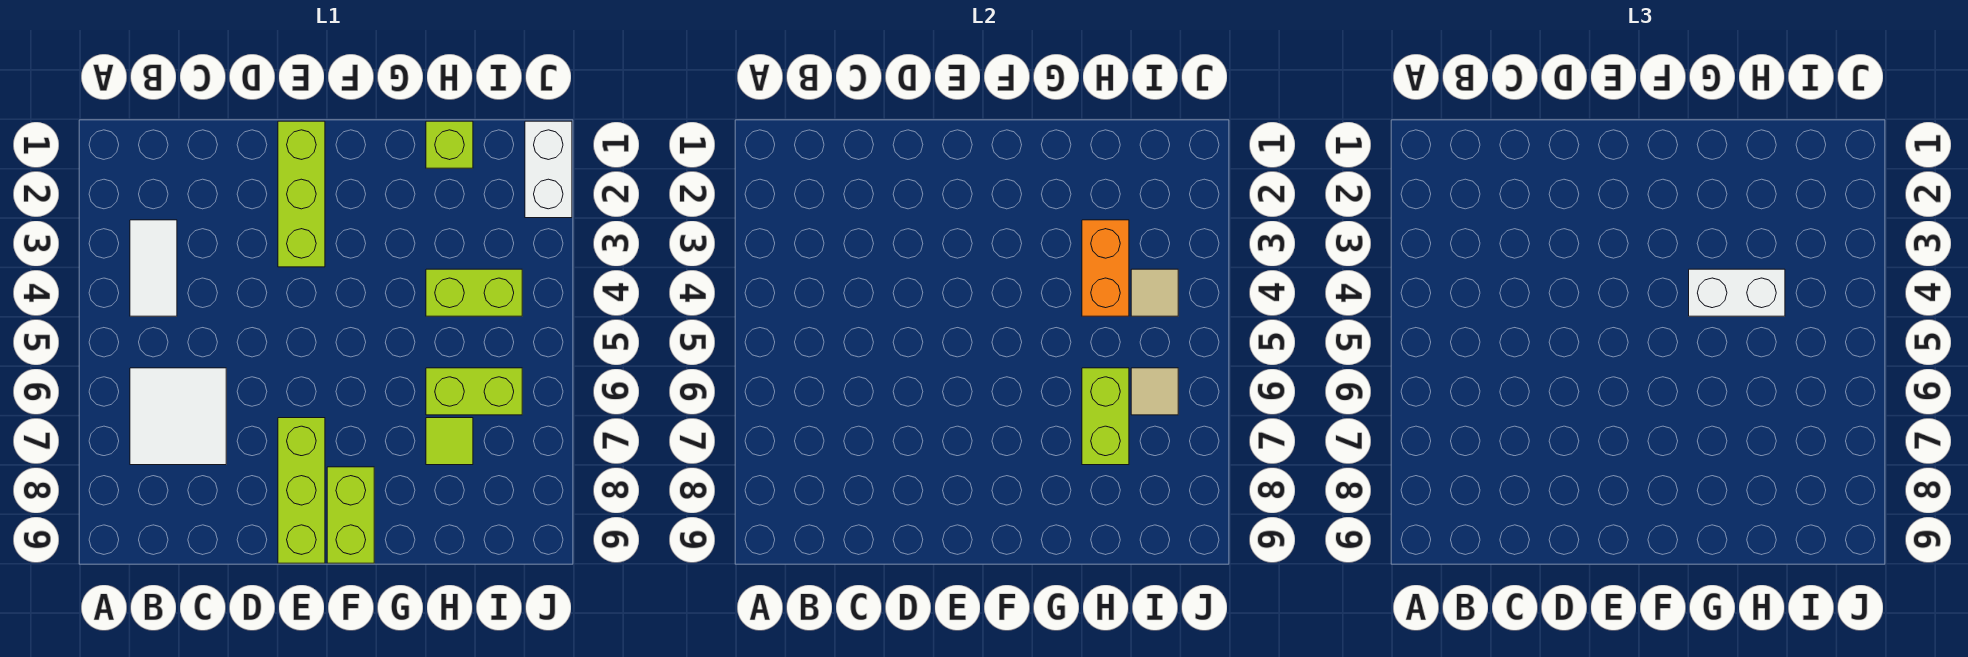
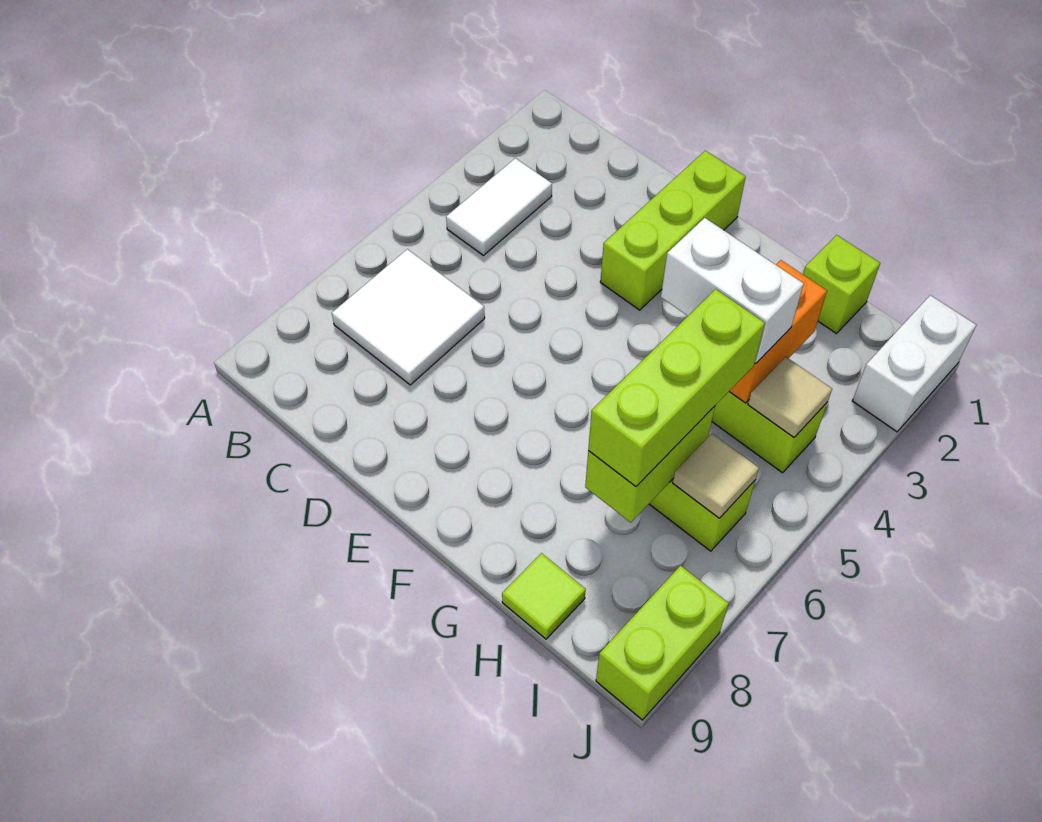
lime 1x3 brick [278,418,325,563] -> lime 1x3 brick moved to [588,289,765,486]
lime 1x2 brick [327,467,374,563] -> lime 1x2 brick moved to [596,566,729,720]
lime 1x1 tile [426,418,473,465] -> lime 1x1 tile moved to [502,553,586,639]

